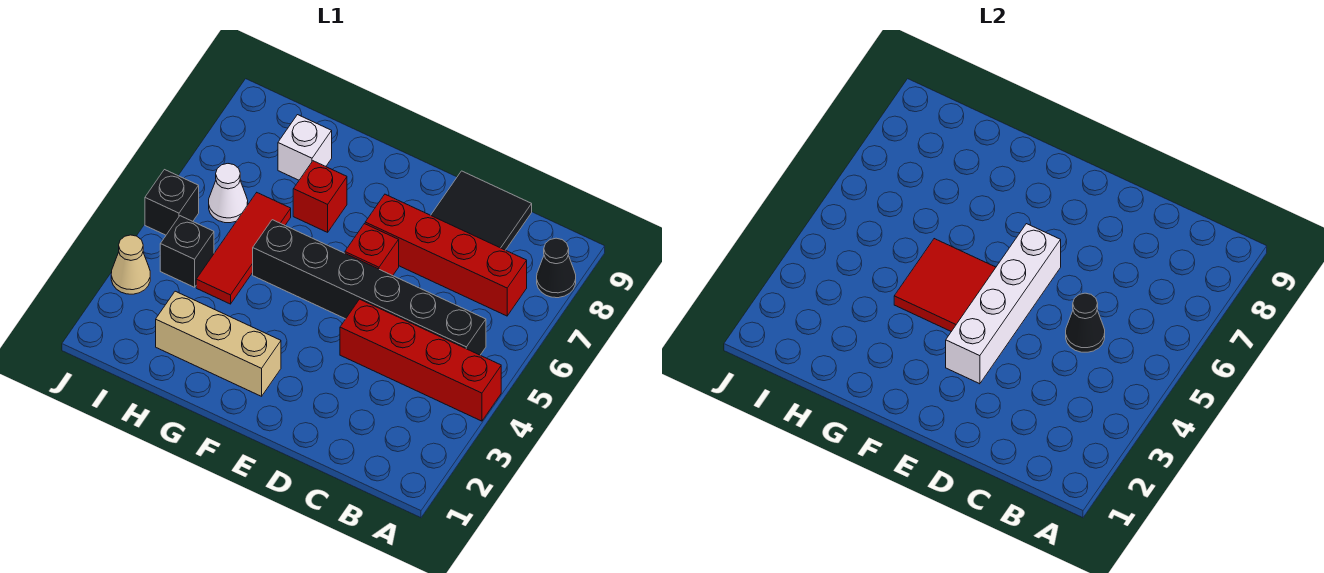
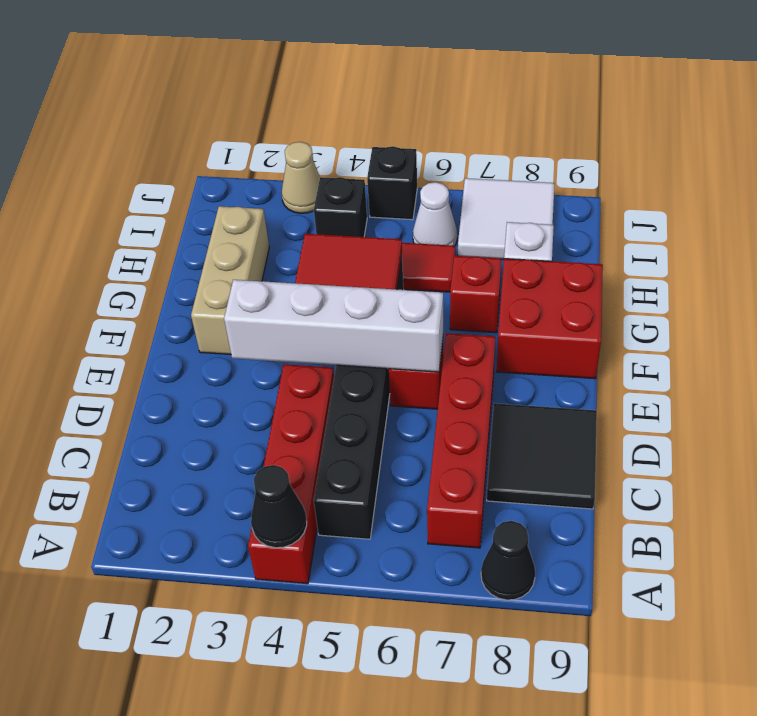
black 1x1 cone [1066,293,1105,352] -> black 1x1 cone moved to [251,465,307,548]
none -> red 2x2 brick [496,259,603,379]
none -> white 2x2 tile [458,178,555,259]

